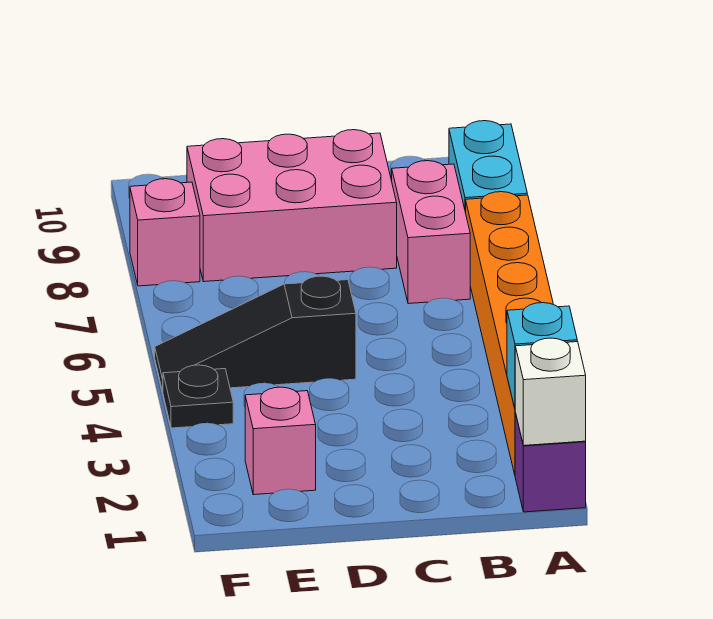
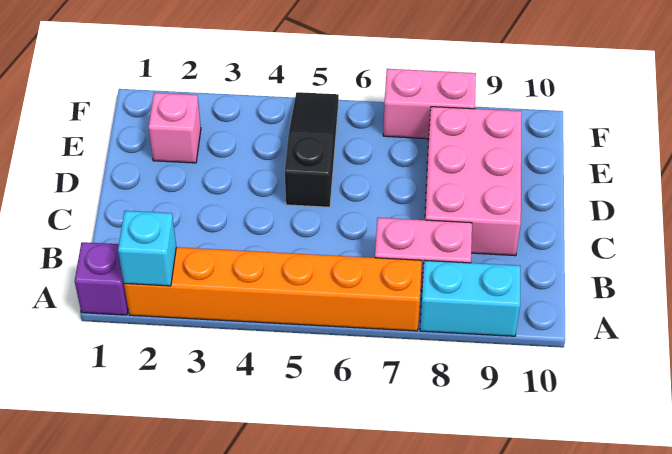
white 1x1 brick [515,338,586,446] -> none
black 1x1 plate [163,365,233,428] -> none
pink 1x1 brick [130,179,200,286] -> pink 1x2 brick [383,69,476,139]

